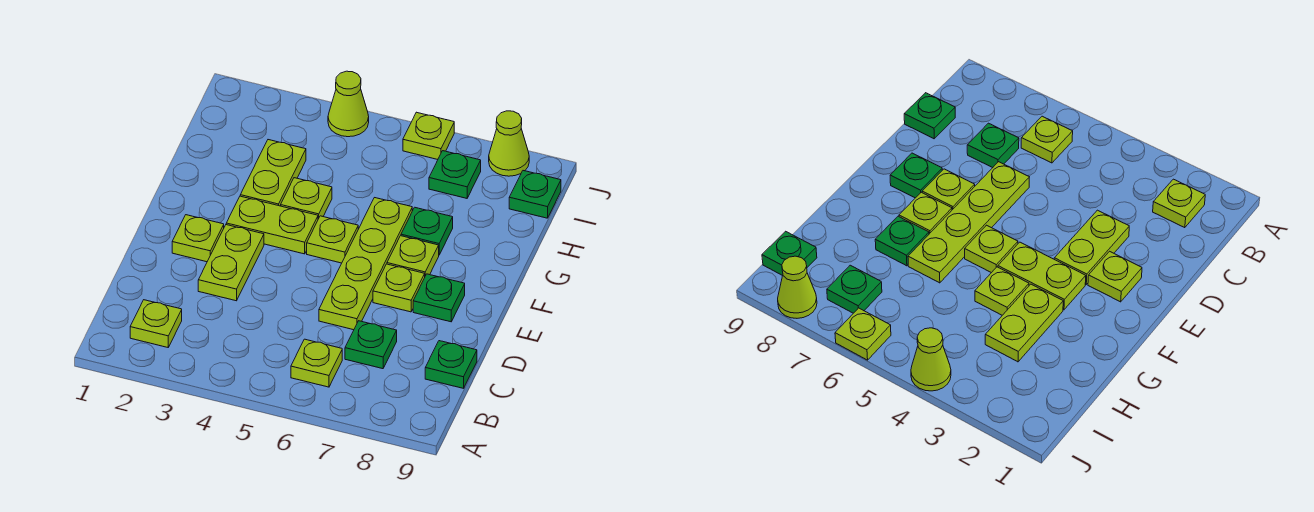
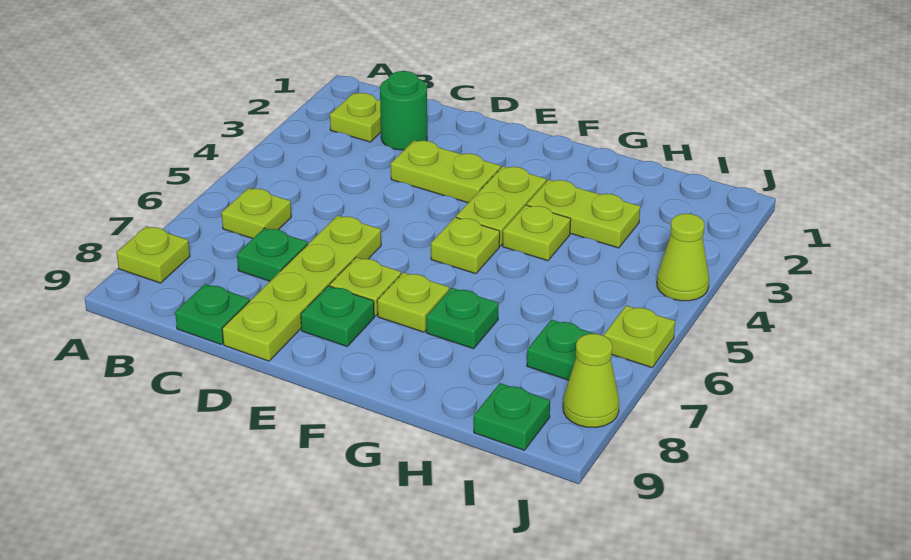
none -> green 1x1 round brick [380,71,427,150]
lime 1x4 plate [319,198,412,330] -> lime 1x4 plate turned to [222,216,381,361]
lime 1x1 plate [172,215,224,262] -> lime 1x1 plate moved to [116,226,190,283]

